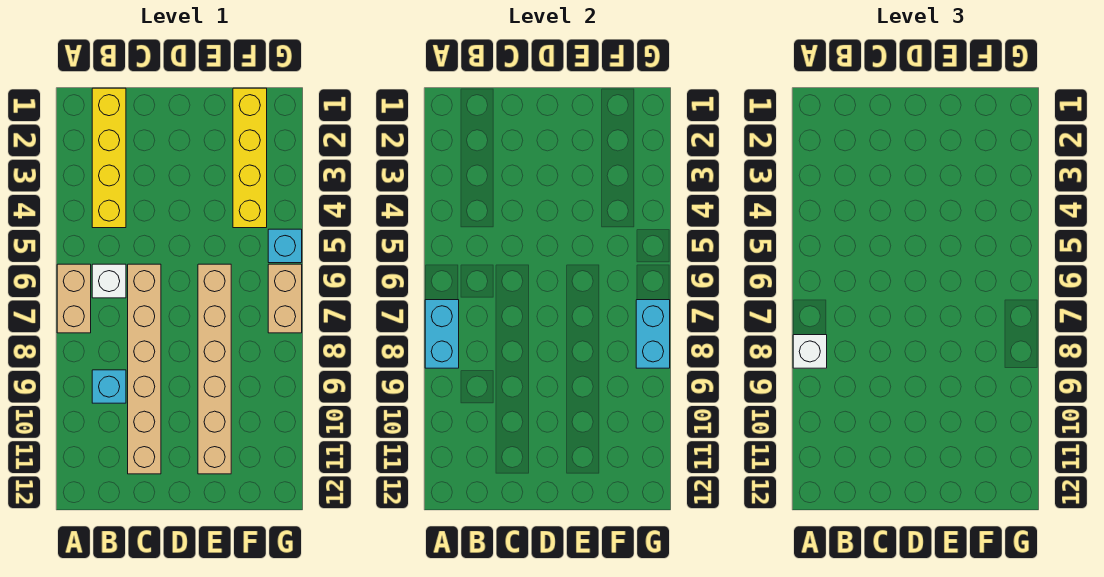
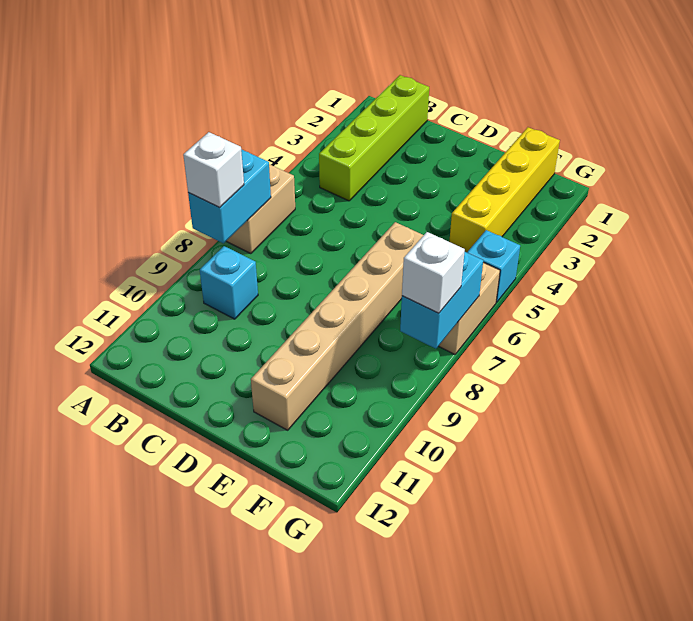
yellow 1x4 brick [92,88,126,228] -> lime 1x4 brick [319,75,429,201]
white 1x1 brick [92,264,126,298] -> white 1x1 brick moved to [402,232,465,313]
tan 1x6 brick [128,264,161,474] -> none

